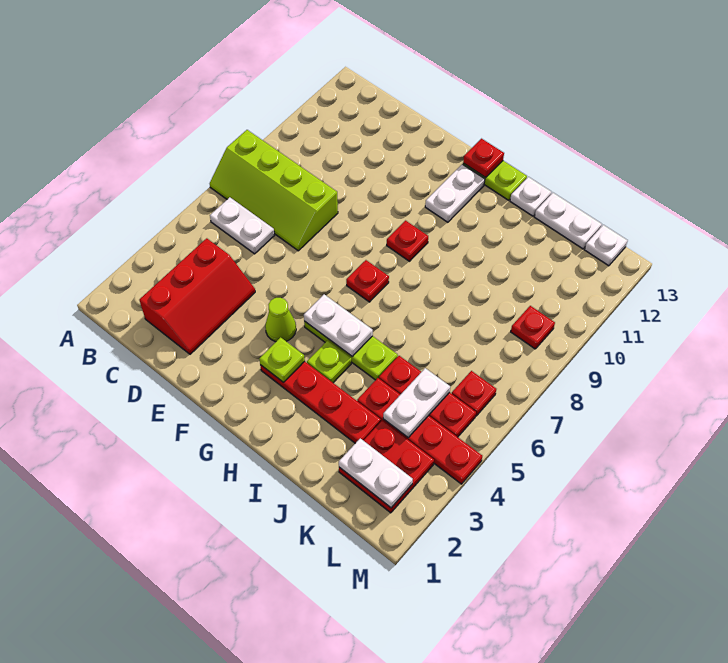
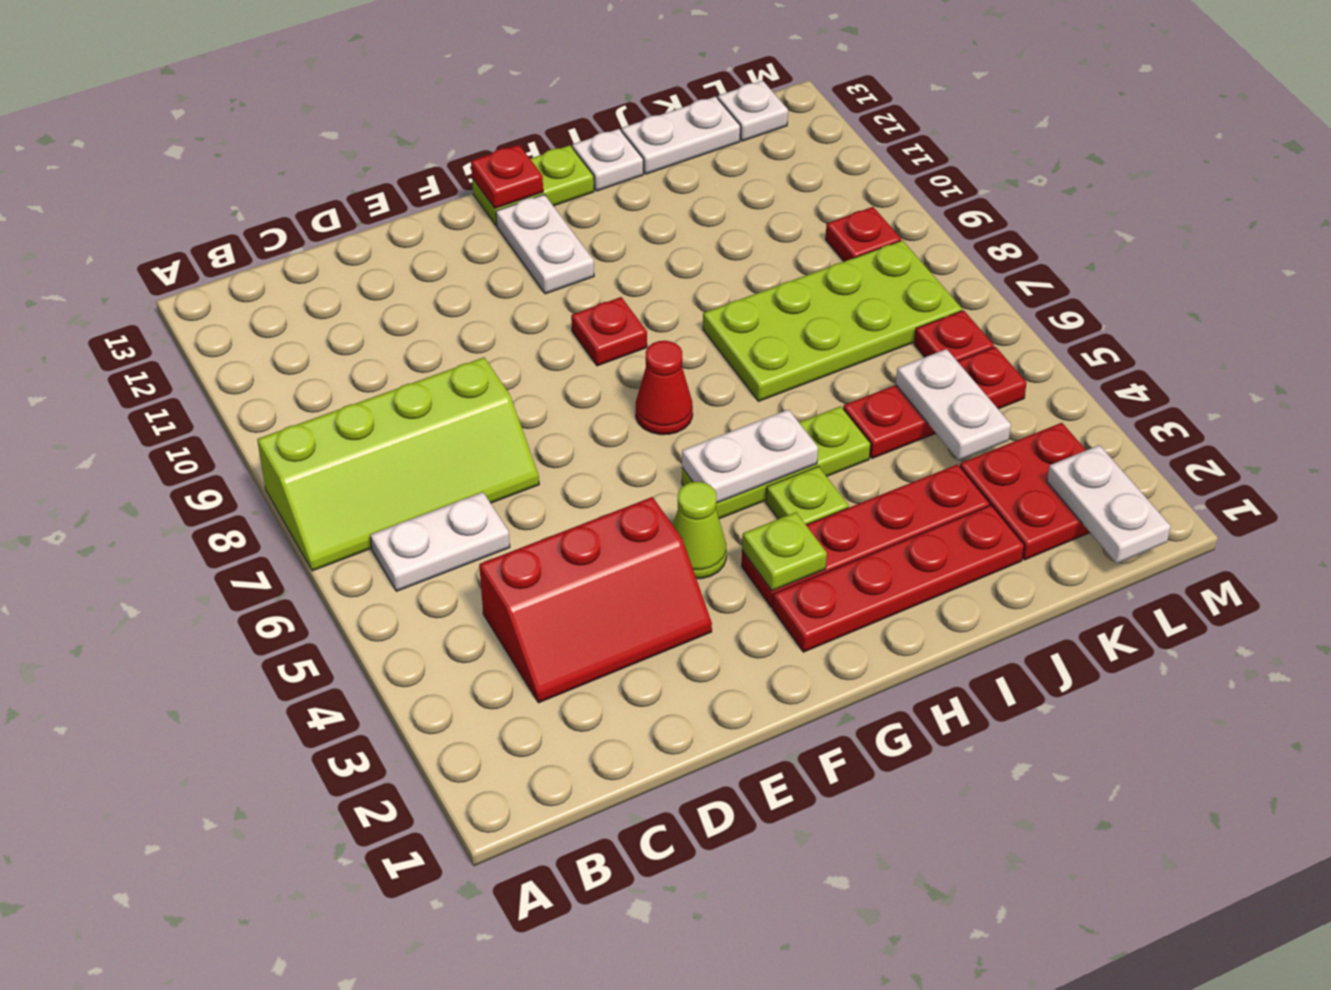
red 2x3 slope [139,238,255,354] -> red 2x3 slope turned to [479,497,712,703]
red 1x1 plate [346,260,389,302] -> red 1x1 cone [636,341,693,435]
none -> lime 2x4 plate [703,240,962,401]
red 1x4 plate [357,378,482,484] -> red 1x4 plate moved to [773,505,1024,652]
white 1x2 plate [339,438,413,508] -> white 1x2 plate turned to [1047,445,1171,563]

